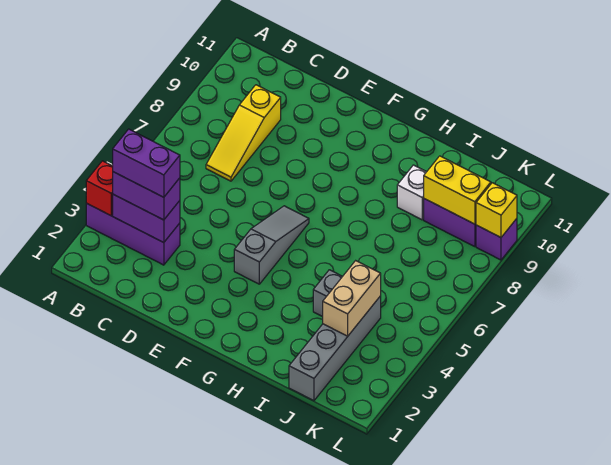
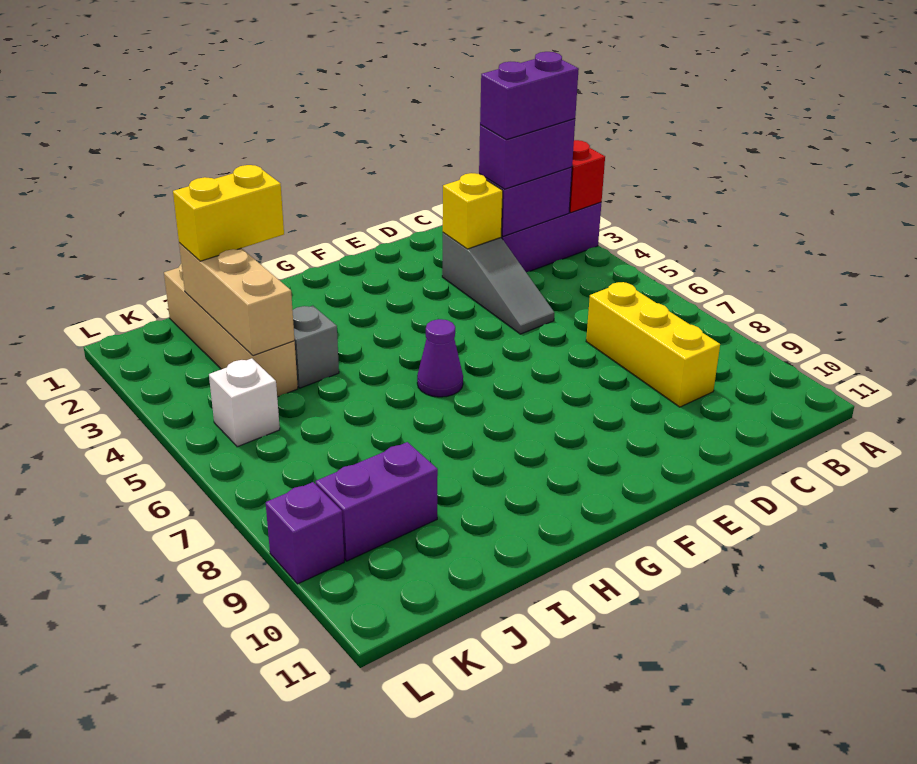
yellow 1x3 slope [206,85,281,181] -> yellow 1x3 brick [586,282,720,407]
grey 1x3 slope [234,206,309,284] -> grey 1x3 slope moved to [442,233,554,334]
none -> purple 1x1 cone [417,319,463,397]
white 1x1 brick [397,165,426,220] -> white 1x1 brick moved to [209,358,280,447]
grey 1x4 brick [289,296,381,401] -> tan 1x4 brick [164,264,298,397]
tan 1x2 brick [323,261,381,336] -> tan 1x3 brick [179,243,294,356]
yellow 1x2 brick [424,156,491,224] -> yellow 1x2 brick moved to [173,165,284,261]
yellow 1x1 brick [476,183,517,237] -> yellow 1x1 brick moved to [443,173,503,249]

